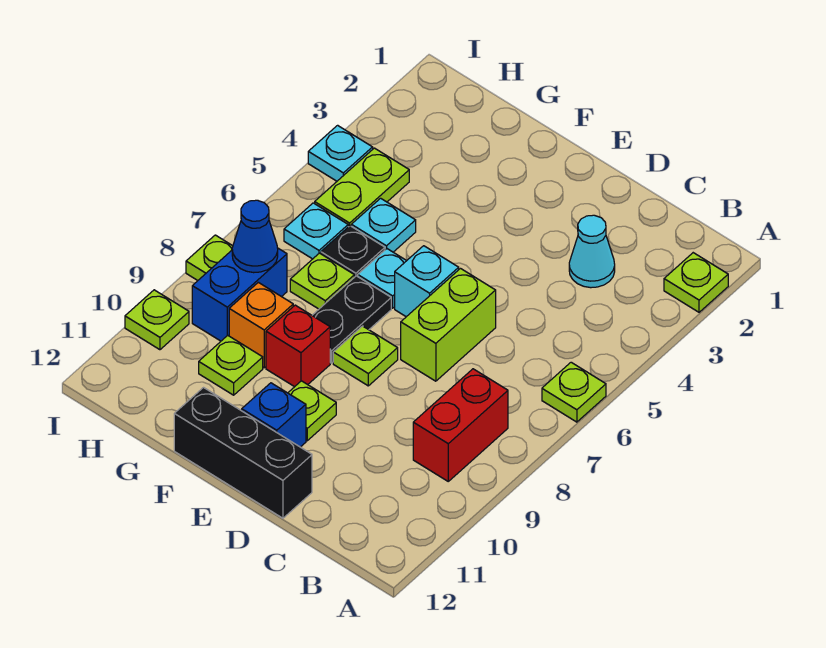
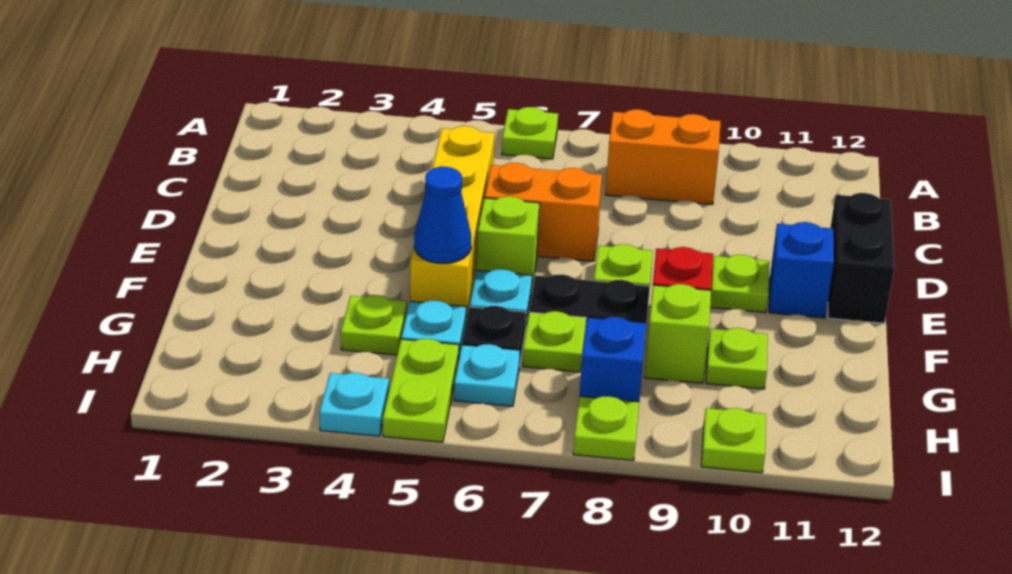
lime 1x1 plate [664,253,728,312] -> lime 1x1 plate moved to [341,295,407,355]
red 1x2 brick [413,369,508,481] -> orange 1x2 brick [605,109,721,205]
cyan 1x1 cone [569,215,615,288] -> none
none -> yellow 1x4 brick [410,126,495,321]
lime 1x2 brick [401,269,496,381] -> orange 1x2 brick [485,163,602,261]
black 1x3 brick [174,388,312,518] -> black 1x2 brick [828,193,895,323]
cyan 1x1 brick [395,246,459,317] -> lime 1x1 brick [477,196,540,291]
orange 1x1 brick [229,282,293,368] -> lime 1x1 brick [645,284,711,383]
lime 1x2 plate [315,148,409,227] -> lime 1x2 plate turned to [383,339,459,442]
blue 1x2 brick [192,248,287,341] -> blue 1x1 brick [580,317,646,402]
blue 1x1 cone [232,200,278,273] -> blue 1x1 cone moved to [414,167,471,263]

